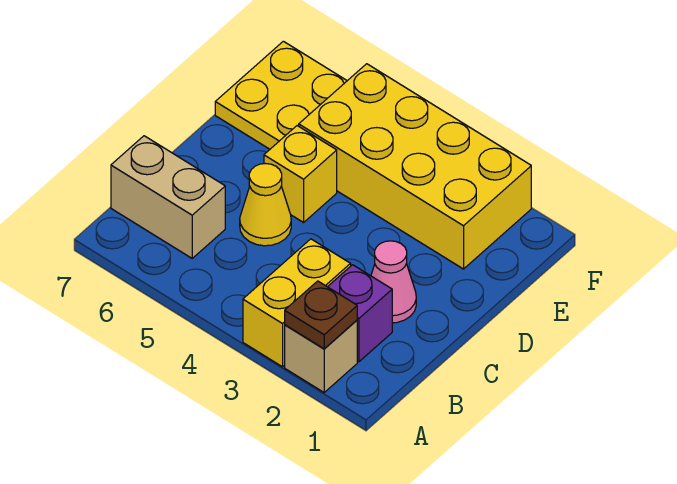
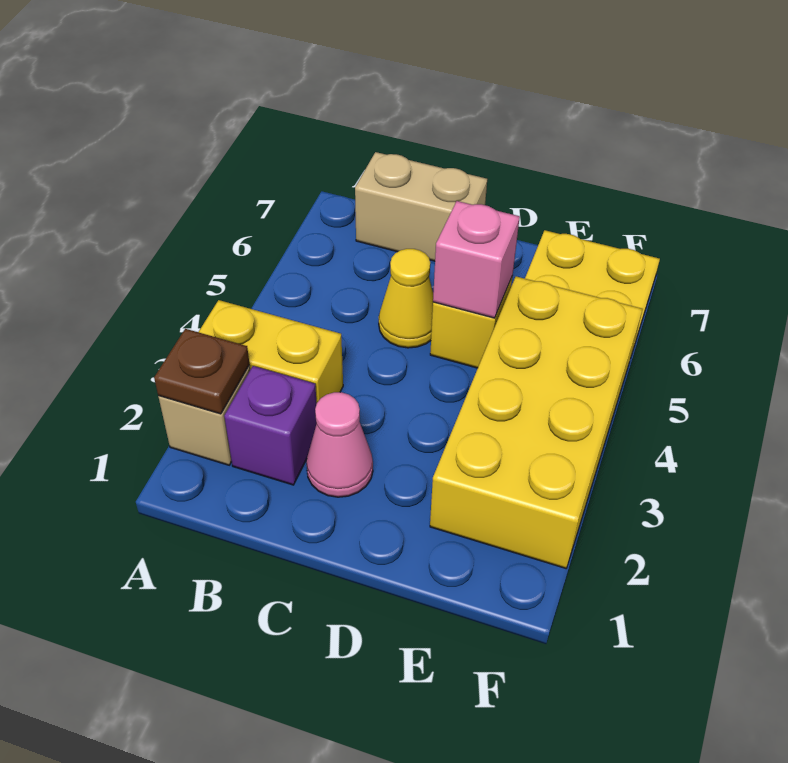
tan 1x2 brick [111,136,225,258] -> tan 1x2 brick turned to [355,152,487,261]
none -> pink 1x1 brick [433,201,520,318]

